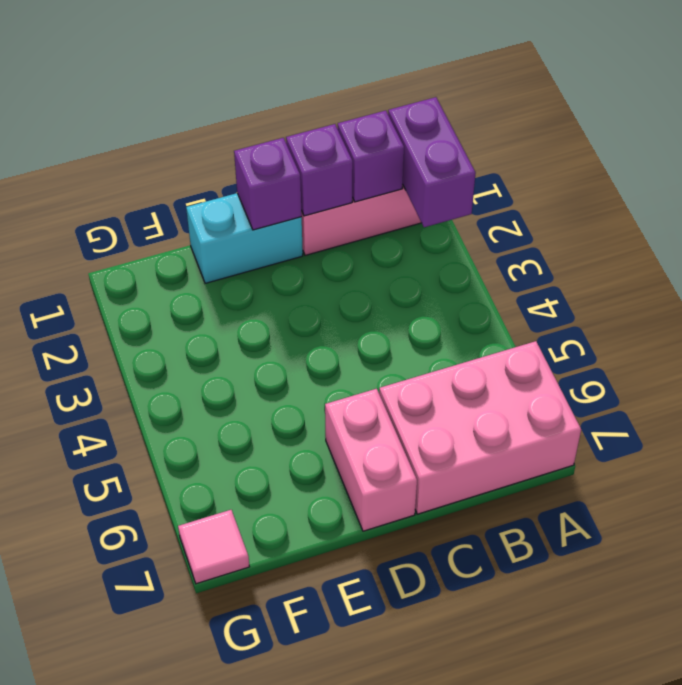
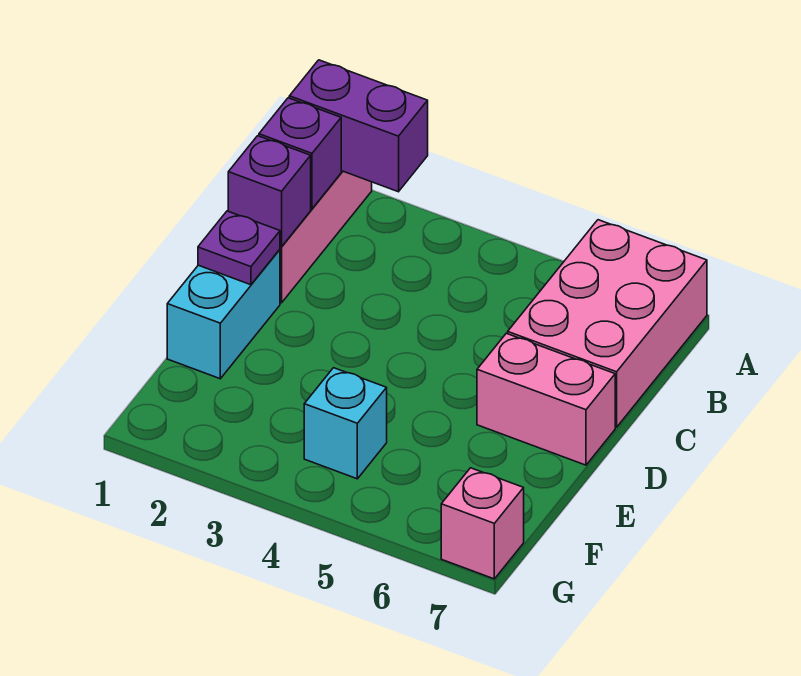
purple 1x1 brick [234,138,302,230] -> purple 1x1 plate [198,211,280,285]
none -> cyan 1x1 brick [304,368,387,479]
pink 1x1 tile [178,510,249,584] -> pink 1x1 brick [441,468,524,579]

